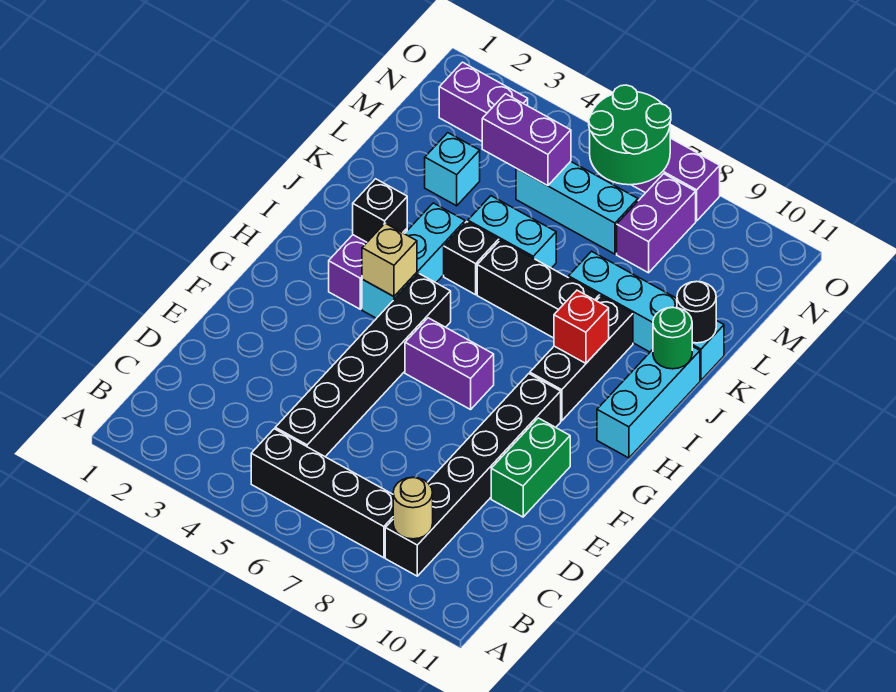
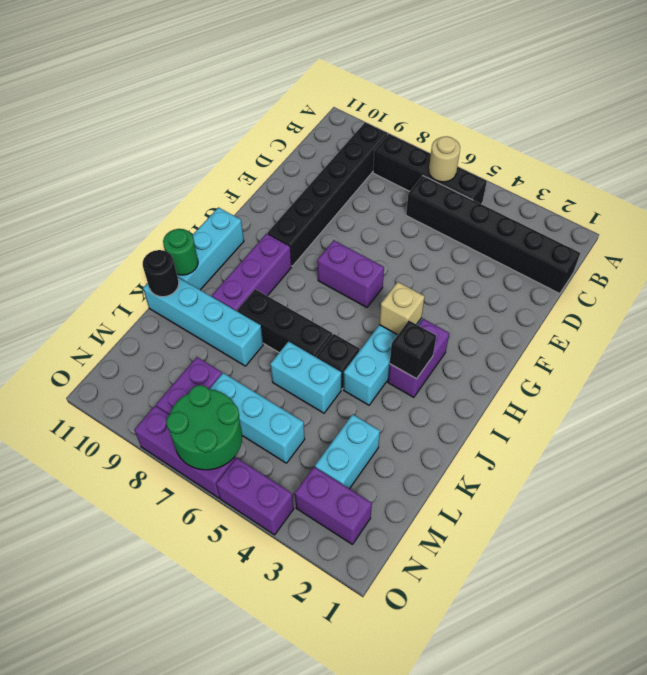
tan 1x1 round brick [393,477,433,539] -> tan 1x1 round brick moved to [429,136,460,182]
black 1x6 brick [275,273,451,457] -> black 1x6 brick turned to [406,176,580,294]
green 1x2 brick [491,418,570,517] -> none
black 1x3 brick [530,296,633,421] -> purple 1x3 brick [212,234,292,311]
red 1x1 brick [554,290,609,363] -> none
cyan 1x1 brick [425,133,480,206] -> cyan 1x2 brick [315,414,380,489]
purple 1x2 brick [482,94,571,186] -> purple 1x2 brick moved to [216,458,294,535]

